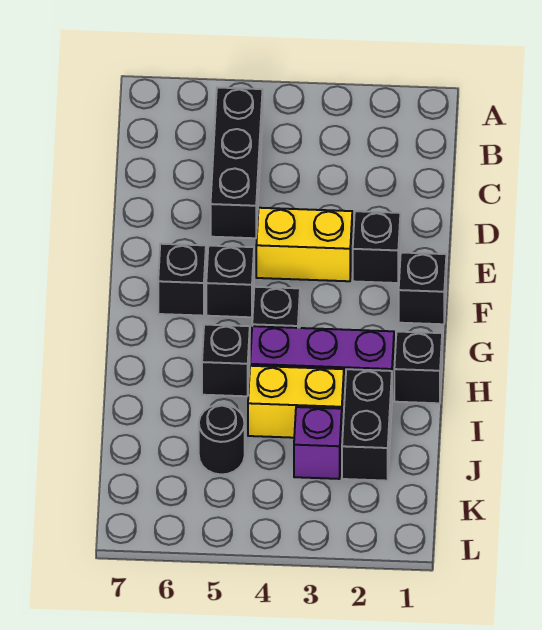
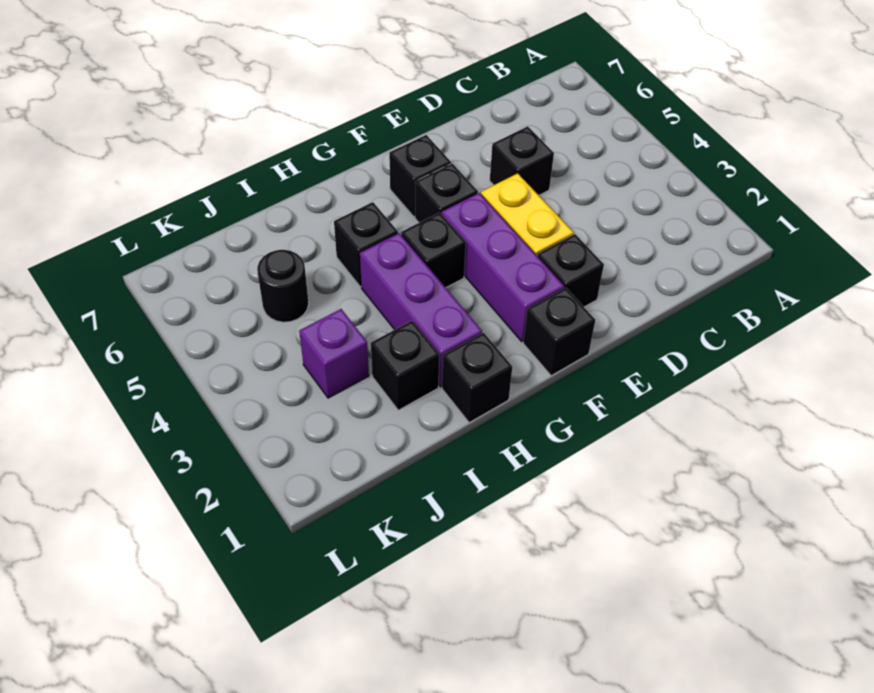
black 1x3 brick [211,87,263,238] -> black 1x1 brick [490,126,554,195]
none -> purple 1x3 brick [442,193,564,341]
black 1x2 brick [342,369,392,481] -> black 1x1 brick [371,321,439,410]
yellow 1x2 brick [248,366,344,438] -> none

